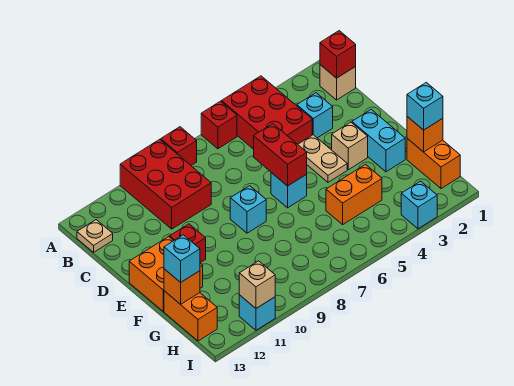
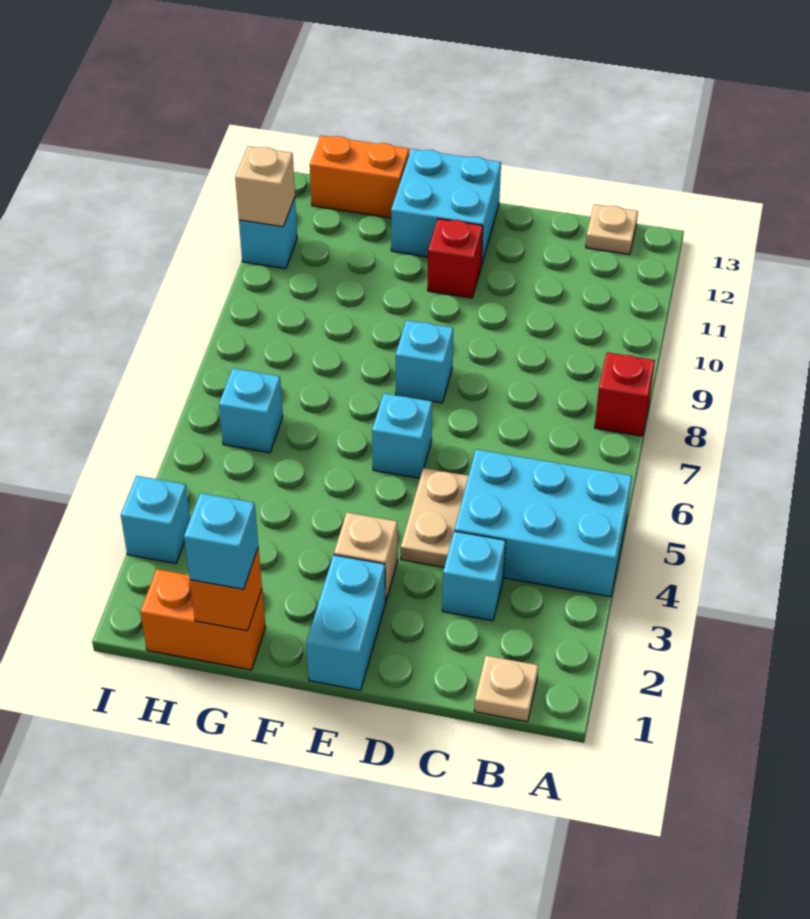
red 2x3 brick [222,76,312,149] -> cyan 2x3 brick [454,449,632,597]
red 1x1 brick [201,101,237,149] -> none
red 2x3 brick [120,139,211,229] -> none
tan 1x1 brick [320,65,356,100] -> tan 1x1 plate [474,656,538,722]
red 1x1 brick [320,31,356,78] -> none
tan 1x2 plate [298,135,347,182] -> tan 1x2 plate turned to [401,468,468,567]
red 1x2 brick [254,124,307,186] -> none
cyan 1x2 brick [352,110,405,172] -> cyan 1x2 brick turned to [306,555,386,690]
orange 2x2 brick [129,237,203,311] -> cyan 2x2 brick [391,149,501,265]
orange 1x2 brick [326,165,382,224] -> none
orange 1x1 brick [164,269,200,304] -> none
cyan 1x1 brick [164,235,200,282] -> cyan 1x1 brick moved to [219,368,283,453]

